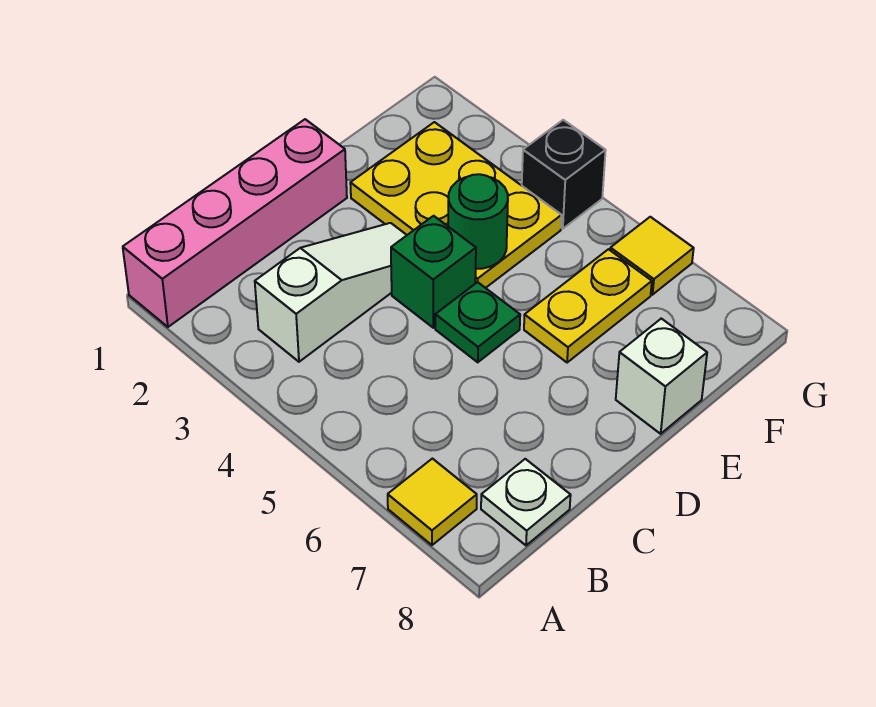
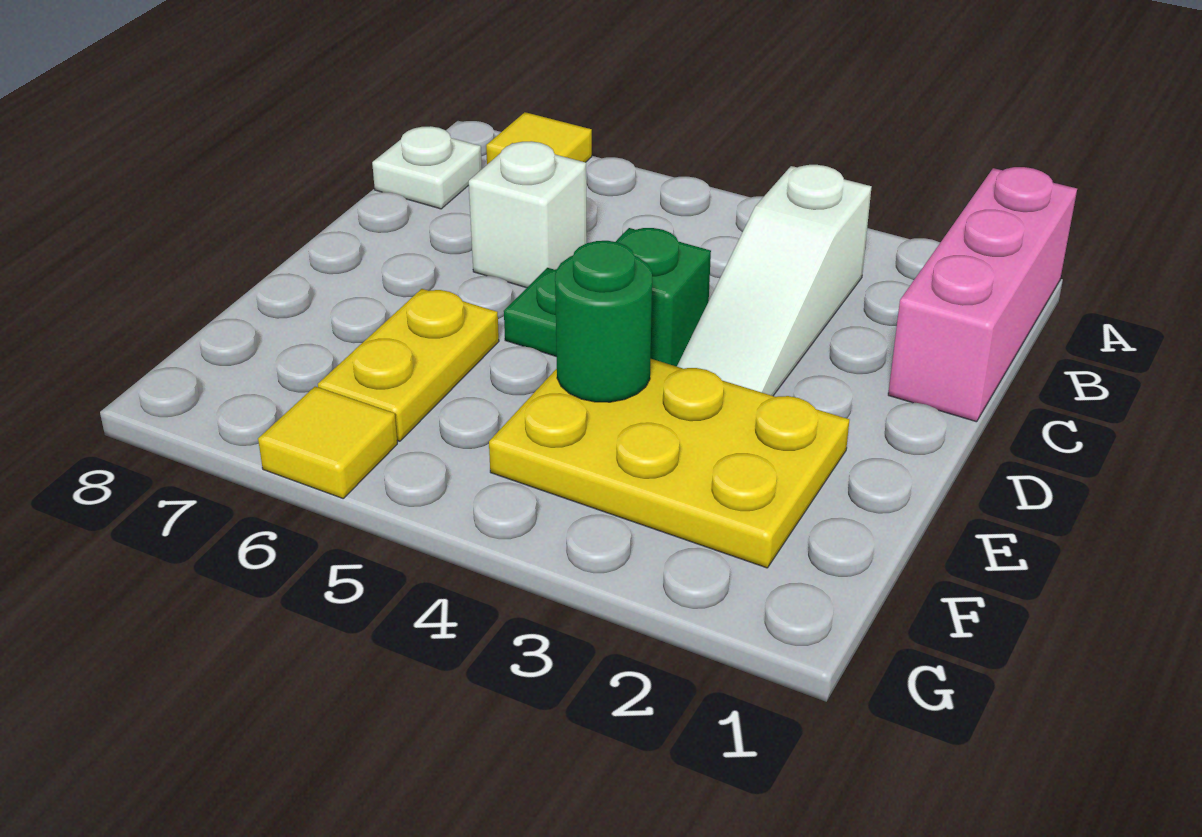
pink 1x4 brick [123,119,347,327] -> pink 1x3 brick [888,167,1077,422]
white 1x1 brick [616,319,707,434] -> white 1x1 brick moved to [469,141,587,288]
black 1x1 brick [522,120,606,229] -> none

